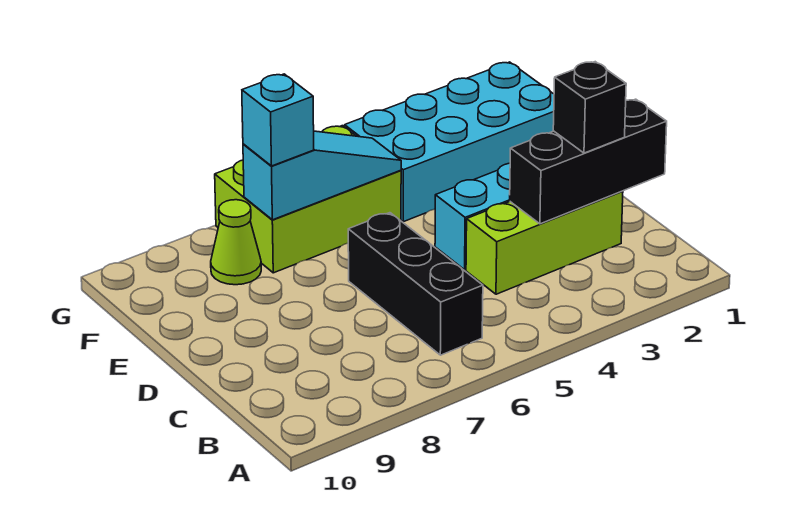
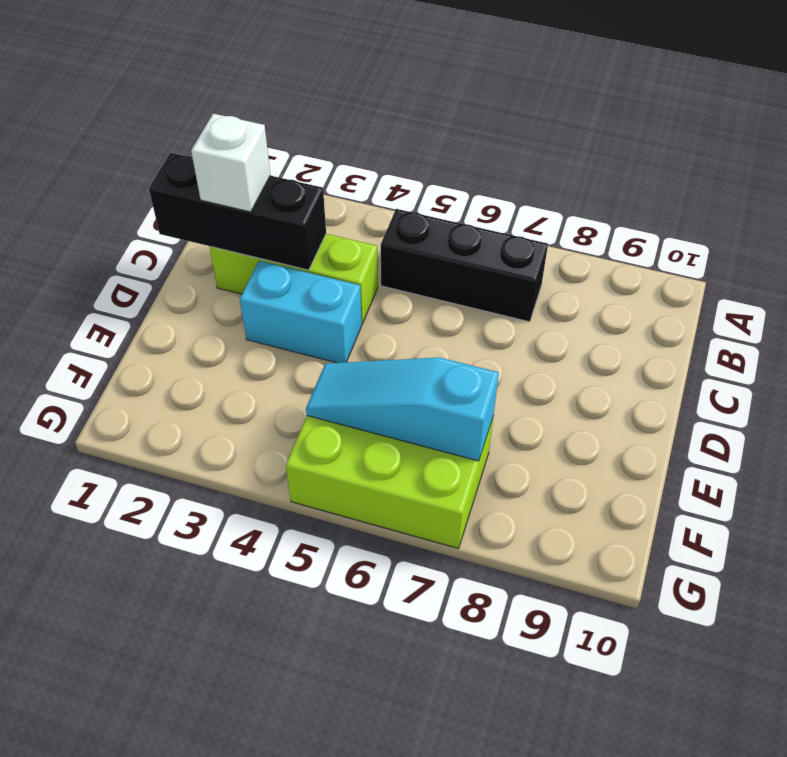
black 1x3 brick [348,213,483,355] -> black 1x3 brick turned to [381,209,548,322]
black 1x1 brick [553,62,626,153] -> white 1x1 brick [191,114,270,212]
cyan 2x4 brick [345,62,554,222] -> none
cyan 1x1 brick [242,74,314,166] -> none
lime 1x1 cone [211,200,261,285] -> none

